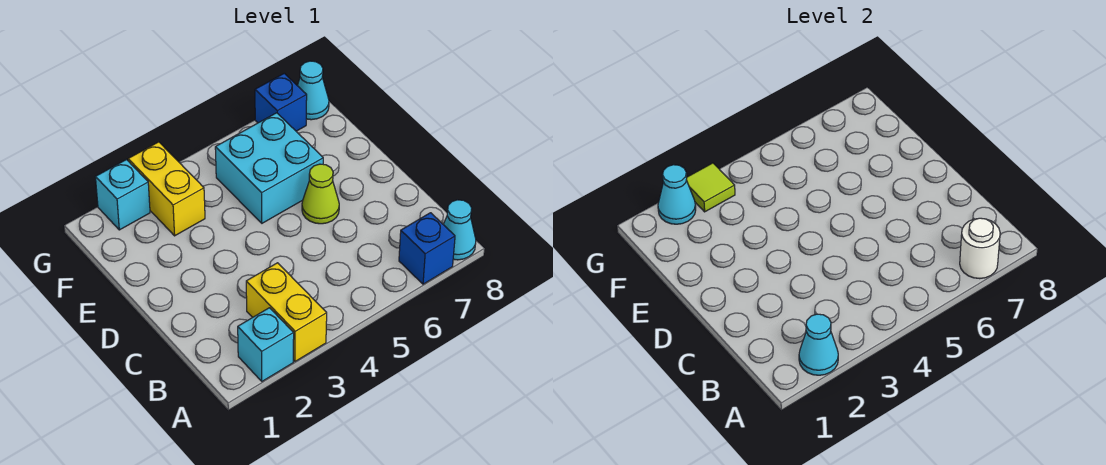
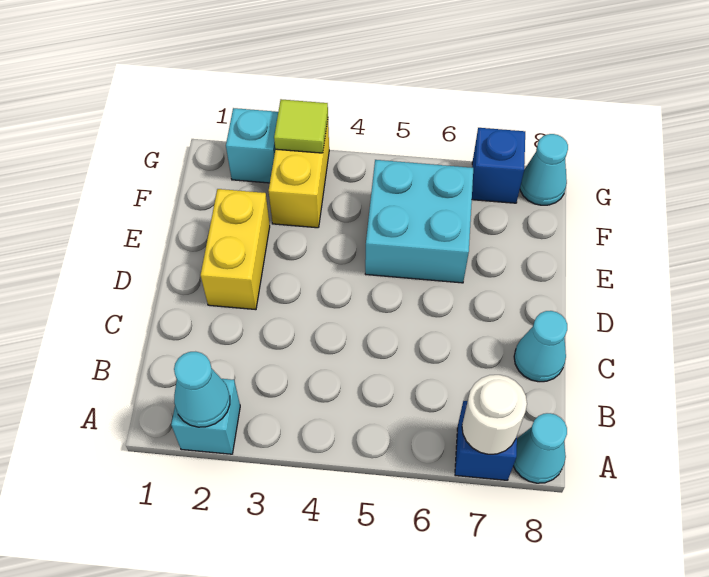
yellow 1x2 brick [246,263,327,361] -> yellow 1x2 brick moved to [201,189,270,310]
lime 1x1 cone [302,164,339,224] -> none
cyan 1x1 cone [658,165,696,224] -> cyan 1x1 cone moved to [514,311,567,382]

